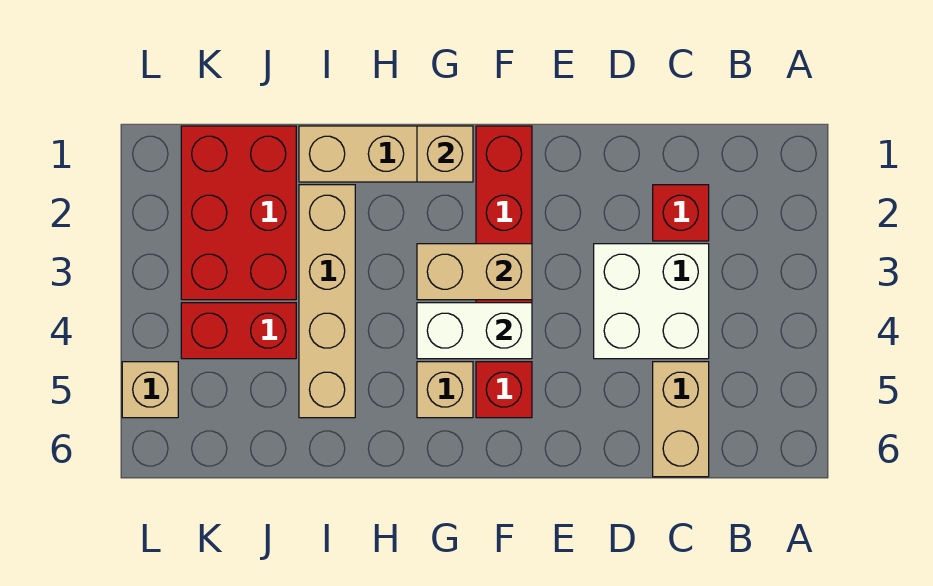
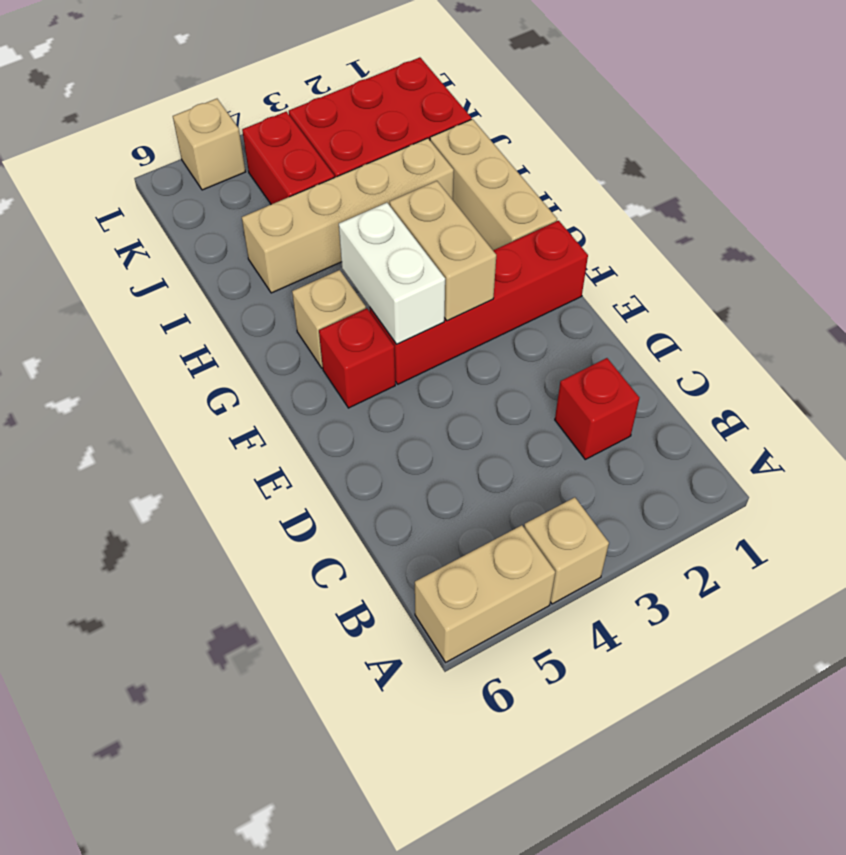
white 2x2 brick [594,244,709,359] -> none
tan 1x2 brick [653,362,709,477] -> tan 1x2 brick moved to [415,525,555,662]
tan 1x1 brick [417,126,473,182] -> tan 1x1 brick moved to [524,497,609,604]

